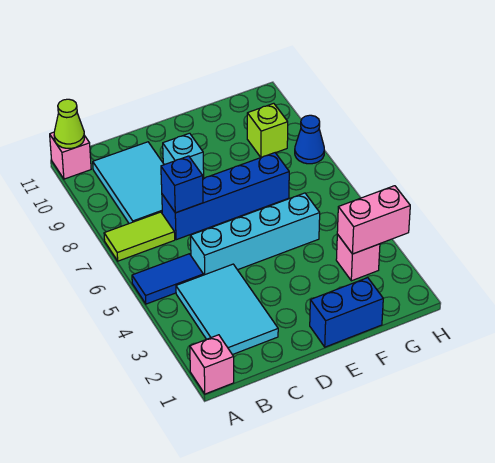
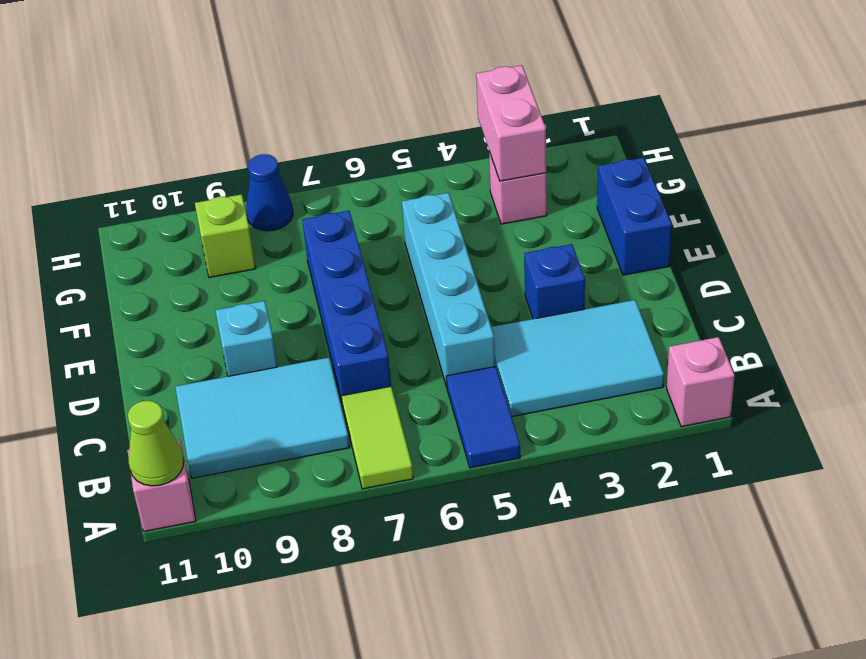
blue 1x1 brick [161,156,203,213] -> blue 1x1 brick moved to [524,244,585,319]

